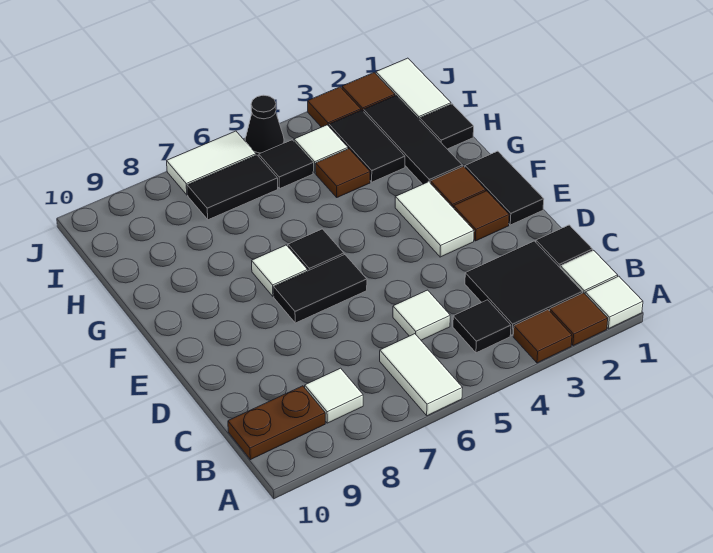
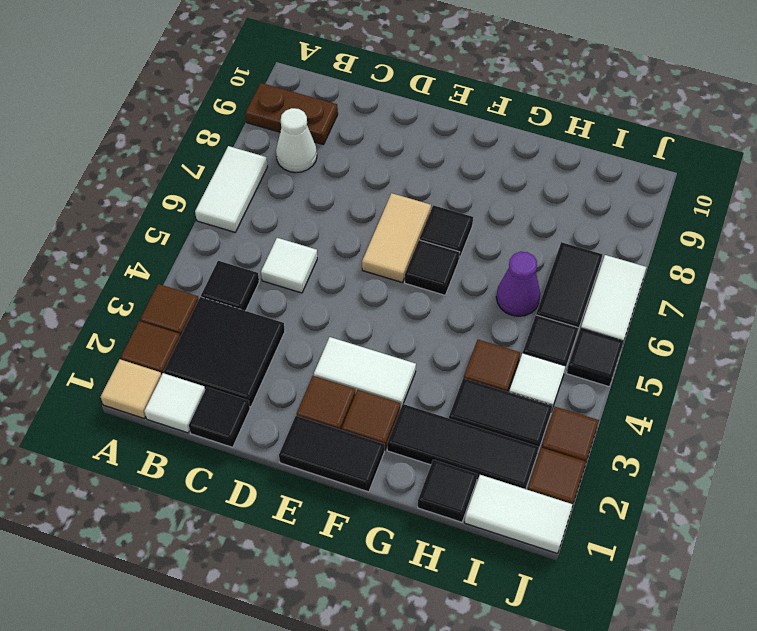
white 1x1 tile [585,276,643,329] -> tan 1x1 tile [101,359,162,418]
white 1x2 tile [380,334,463,416] -> white 1x2 tile turned to [195,146,267,232]
white 1x1 tile [305,368,363,423] -> white 1x1 cone [276,108,317,173]
brown 1x2 plate [228,386,325,460] -> brown 1x2 plate turned to [245,83,338,145]
black 1x2 tile [274,255,367,323] -> tan 1x2 tile [362,193,431,282]
white 1x1 tile [252,245,308,296] -> black 1x1 tile [420,205,473,259]
none -> purple 1x1 cone [496,252,540,316]
black 1x1 cone [245,95,284,156] -> black 1x1 tile [567,328,624,386]

